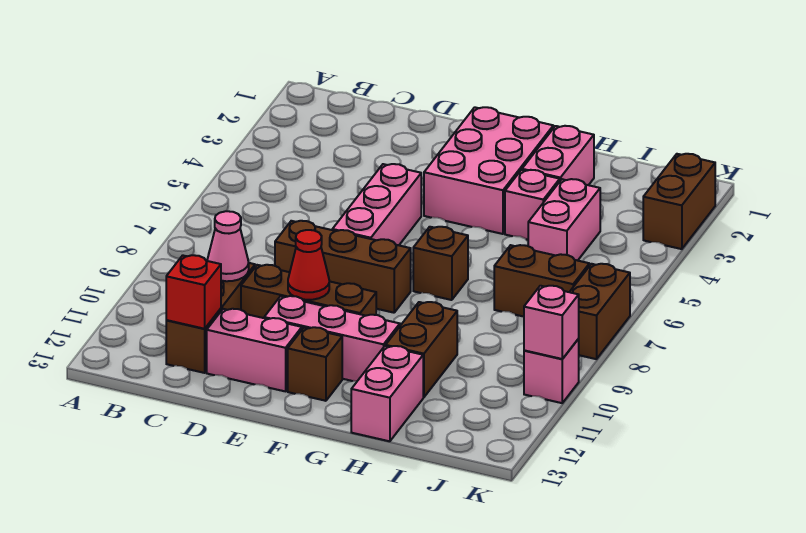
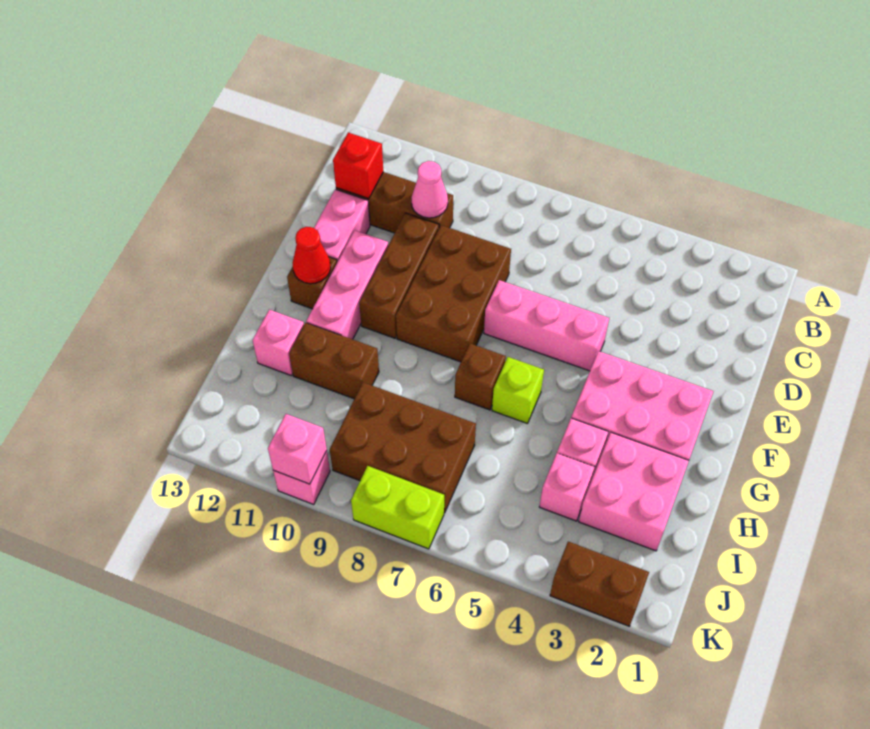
brown 1x3 brick [275,221,411,313] -> brown 2x3 brick [396,225,511,362]
red 1x1 cone [288,230,329,300] -> red 1x1 cone moved to [293,227,331,284]
none -> lime 1x1 brick [492,357,544,424]
pink 1x2 brick [522,126,594,185] -> pink 2x2 brick [579,433,689,551]
pink 1x2 brick [351,346,423,441] -> pink 1x1 brick [253,310,304,376]
pink 1x2 brick [528,179,600,261] -> pink 1x1 brick [539,453,595,521]
brown 1x2 brick [494,245,589,317] -> brown 2x3 brick [330,382,476,513]
brown 1x2 brick [570,264,630,359] -> lime 1x2 brick [351,466,444,549]

